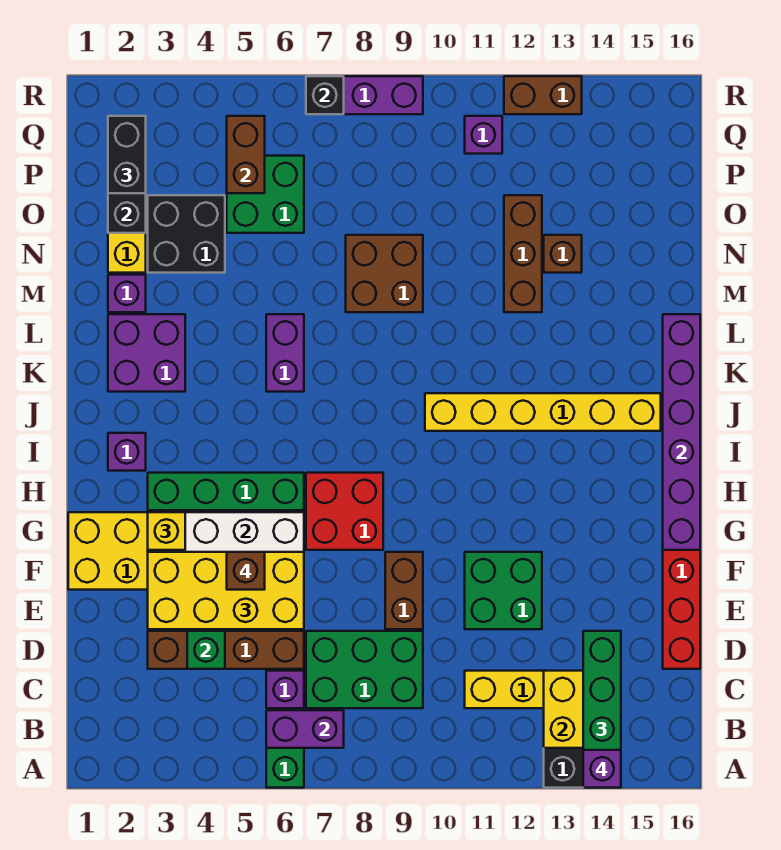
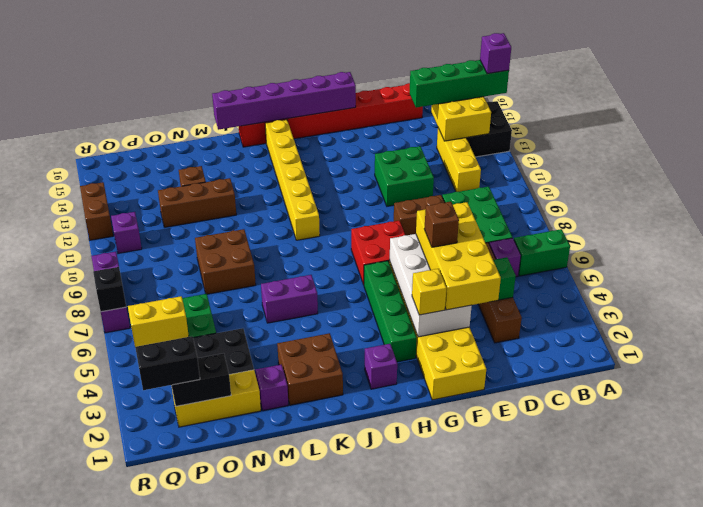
purple 1x2 brick [266,710,344,748] -> none
purple 2x2 brick [108,314,185,392] -> brown 2x2 brick [277,333,343,405]
brown 1x2 brick [227,116,265,193] -> yellow 1x2 brick [128,296,189,347]

